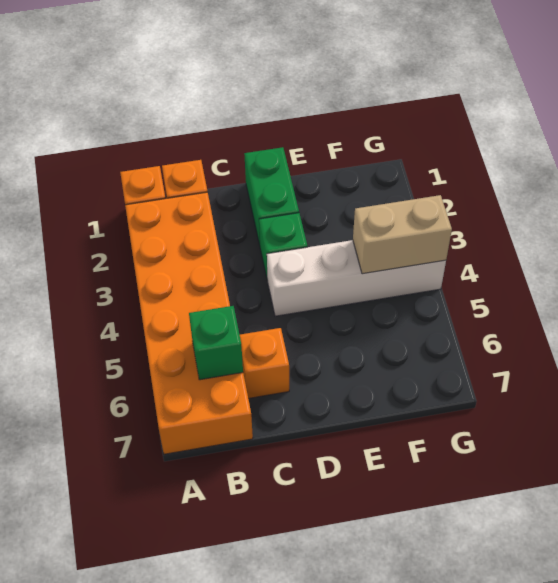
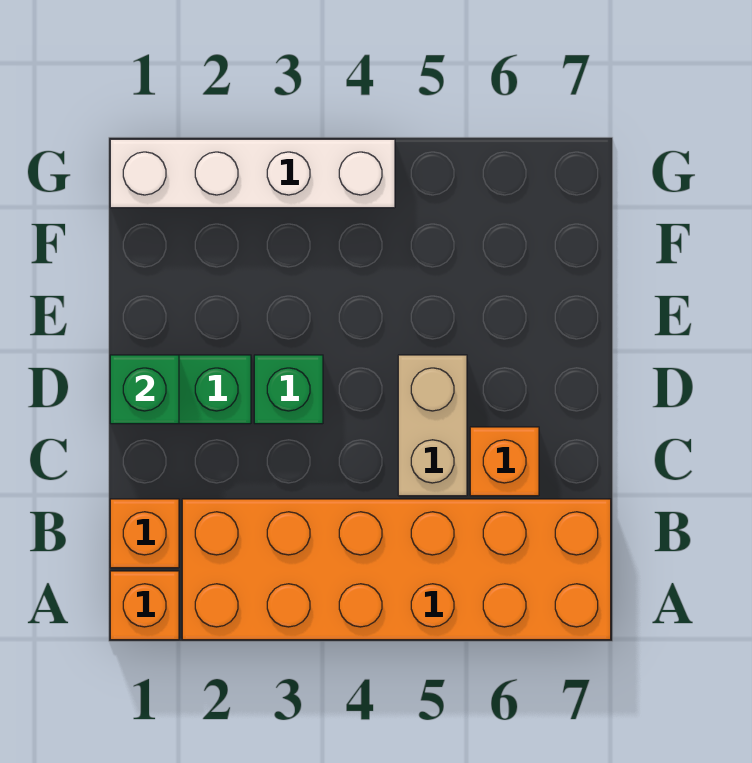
green 1x1 brick [189,306,243,380] -> green 1x1 brick moved to [110,355,179,424]
white 1x4 brick [267,240,446,316] -> white 1x4 brick turned to [110,139,395,208]
tan 1x2 brick [353,195,452,274] -> tan 1x2 brick moved to [398,355,467,496]

